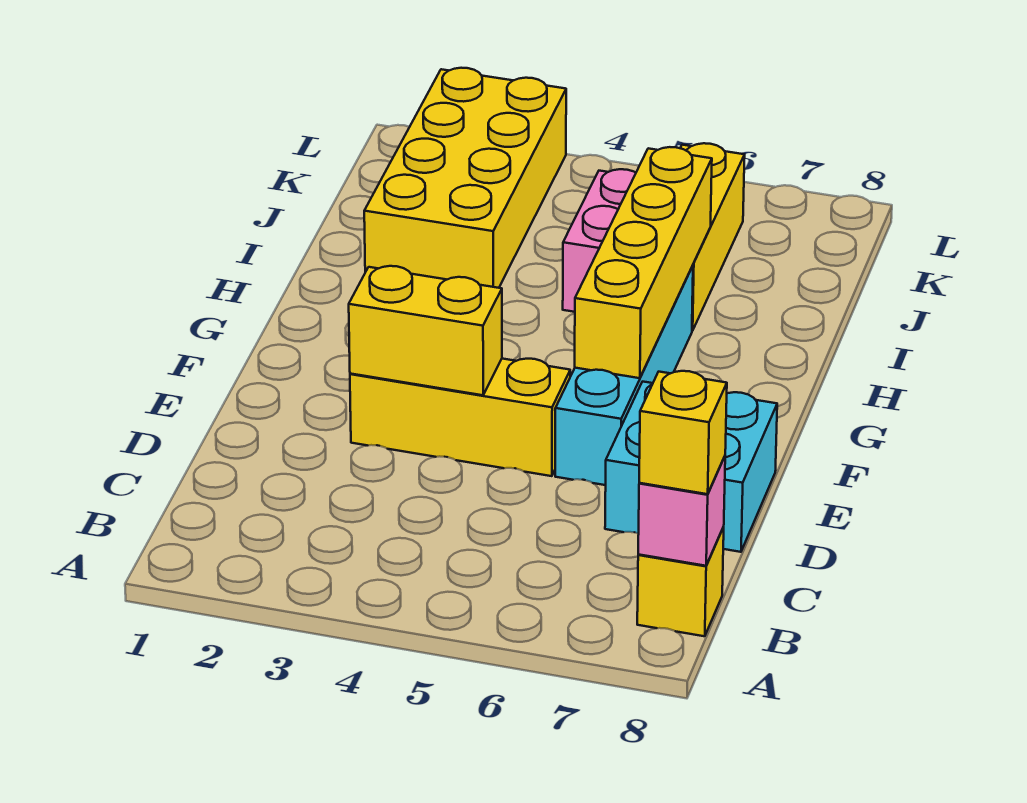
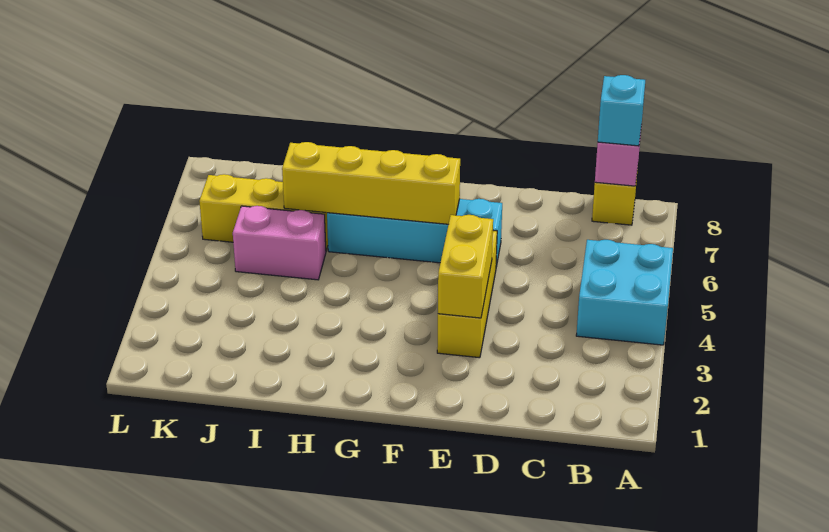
yellow 1x1 brick [639,371,727,494] -> cyan 1x1 brick [598,75,645,146]
cyan 2x2 brick [605,382,777,552] -> cyan 2x2 brick moved to [576,240,673,345]
yellow 2x4 brick [364,68,566,288] -> none

